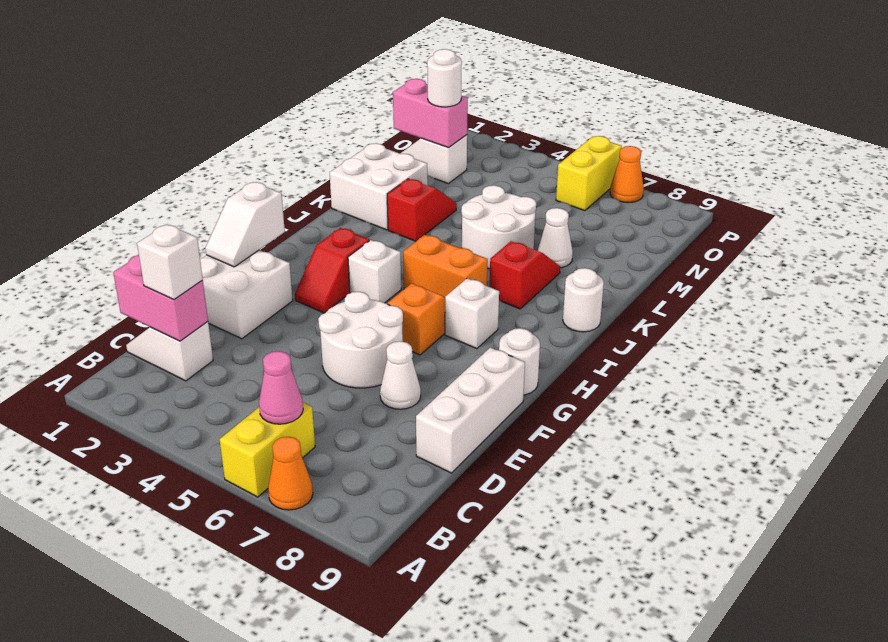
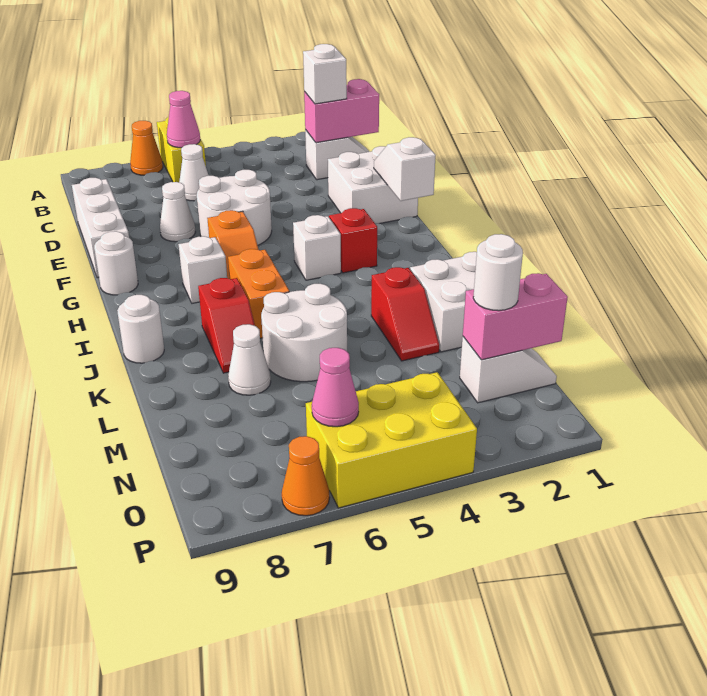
none -> white 1x1 cone [179,144,209,201]
orange 1x2 brick [403,235,488,297] -> orange 1x2 brick turned to [228,249,289,338]
yellow 1x2 brick [556,136,622,211] -> yellow 2x3 brick [306,372,477,508]
none -> pink 1x1 cone [312,348,359,427]

